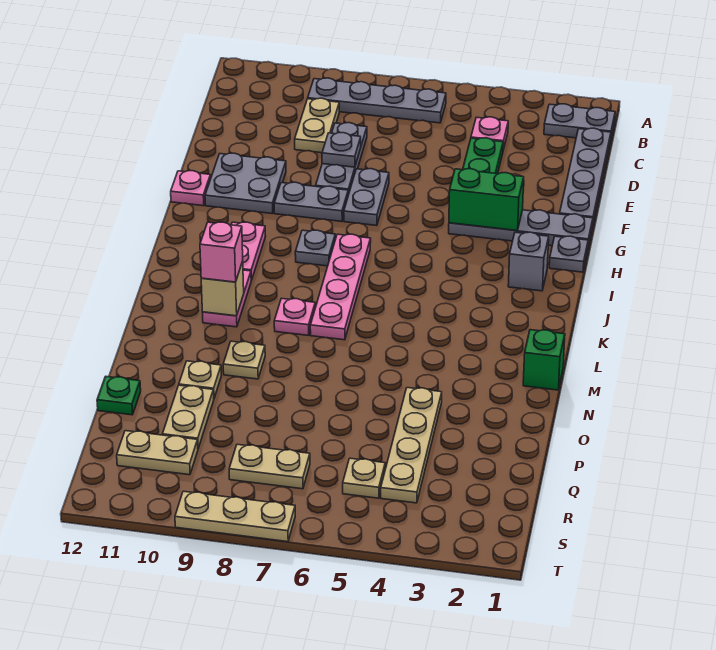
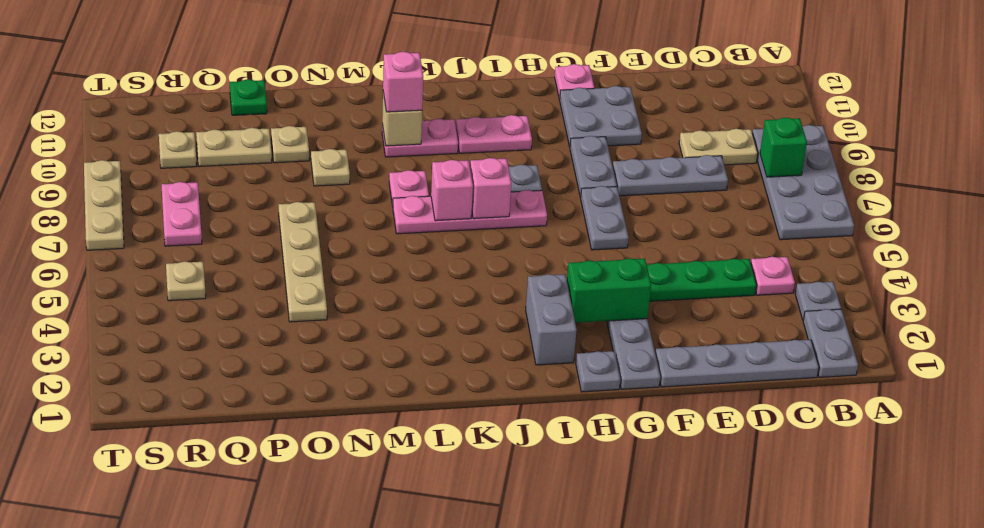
grey 1x4 plate [308,78,446,123] -> grey 2x4 plate [752,125,854,240]
grey 1x1 plate [322,133,361,167] -> grey 1x1 plate moved to [795,282,841,320]
grey 1x2 plate [344,169,389,226] -> grey 1x2 plate turned to [581,186,629,250]
green 1x2 brick [449,169,524,231] -> green 1x2 brick turned to [567,258,651,323]
grey 1x1 brick [508,232,549,291] -> grey 1x2 brick [526,274,577,365]
none -> pink 1x1 brick [470,158,511,219]
none -> pink 1x1 brick [431,160,473,221]
green 1x1 brick [523,330,565,390] -> green 1x1 brick moved to [760,118,807,177]
tan 1x4 plate [381,388,442,503] -> tan 1x4 plate turned to [279,202,327,322]
tan 1x2 plate [229,444,310,489] -> pink 1x2 plate [162,182,202,246]
tan 1x2 plate [117,431,198,475] -> tan 1x1 plate [159,131,197,168]

